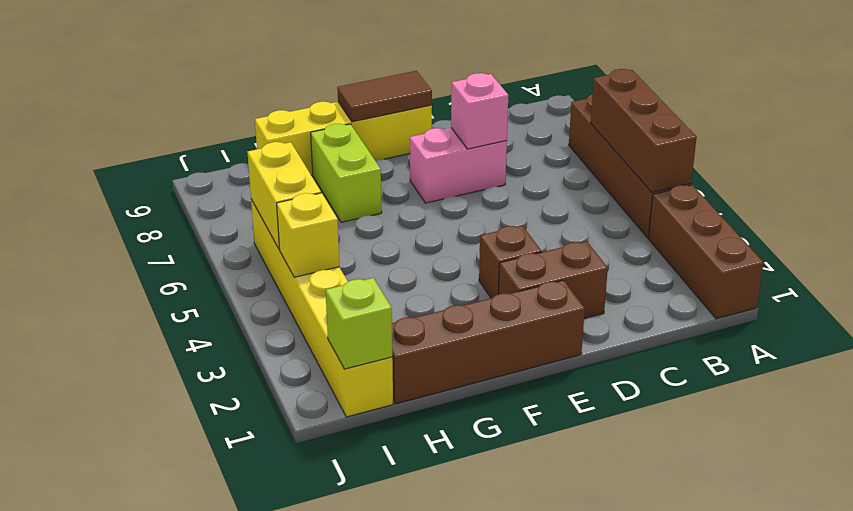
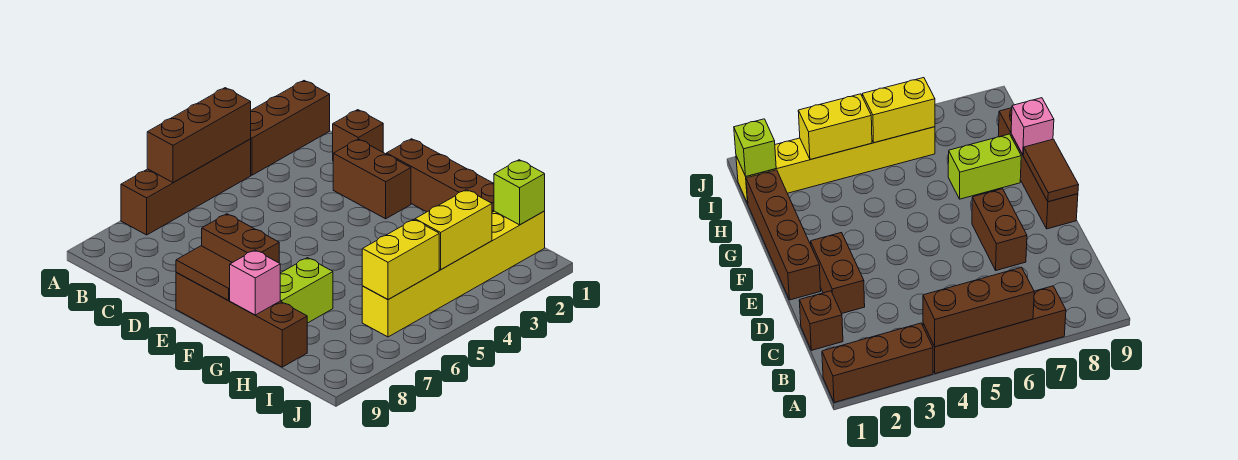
pink 1x2 brick [410,128,507,203] -> brown 1x2 brick [202,214,279,263]
pink 1x1 brick [451,73,508,149] -> pink 1x1 brick moved to [230,250,280,315]
brown 1x1 brick [479,225,542,298] -> brown 1x1 brick moved to [333,110,383,154]
yellow 1x4 brick [255,102,432,175] -> brown 1x4 brick [176,272,307,367]
yellow 1x1 brick [277,193,339,277] -> yellow 1x2 brick [415,190,492,269]

